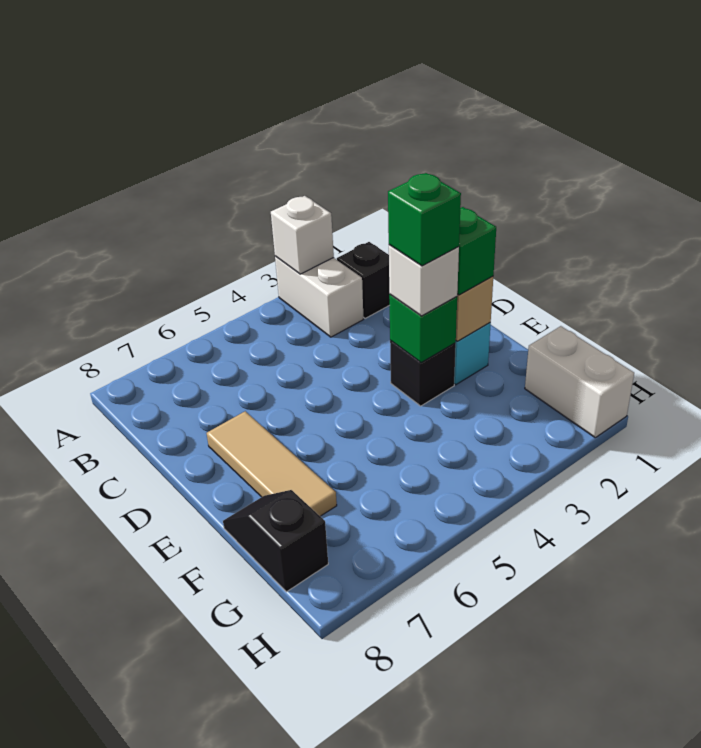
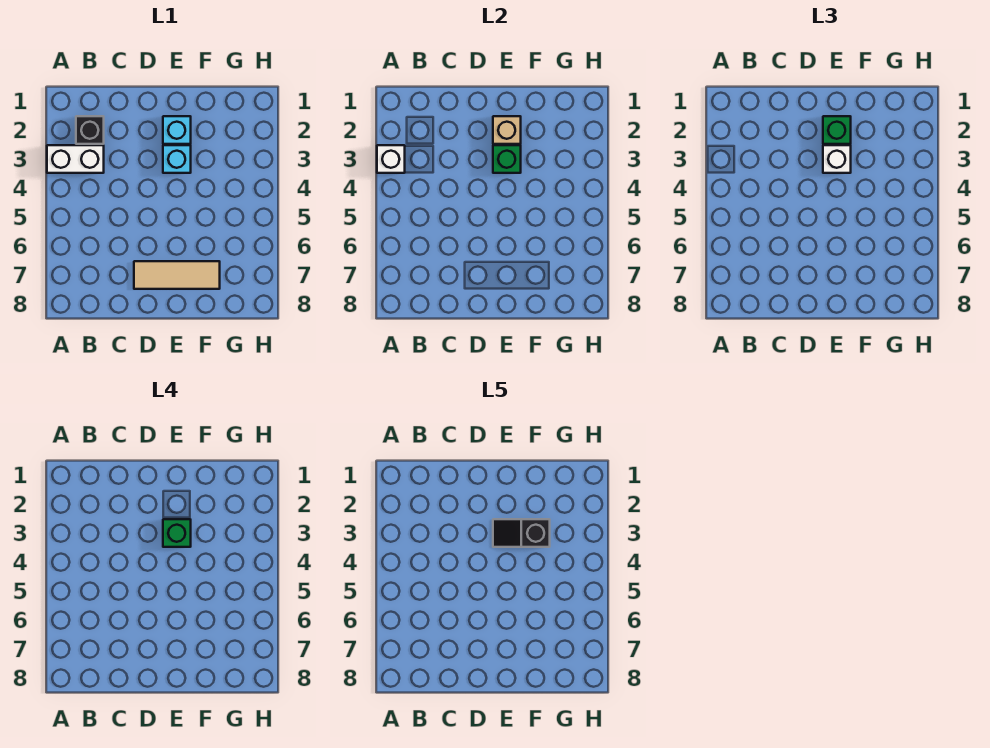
black 1x1 brick [390,340,456,406] -> cyan 1x1 brick [163,145,191,173]
black 1x2 slope [223,490,328,592] -> black 1x2 slope moved to [493,519,550,547]
white 1x2 brick [525,326,634,438] -> none

